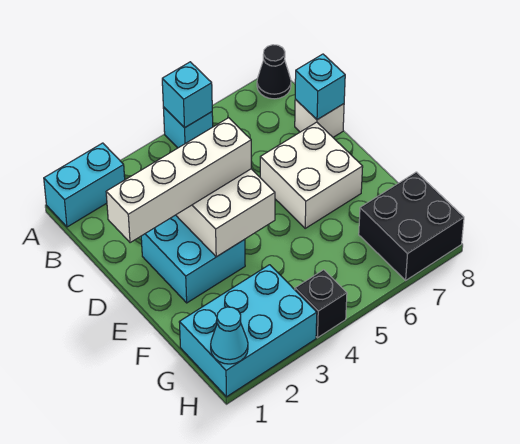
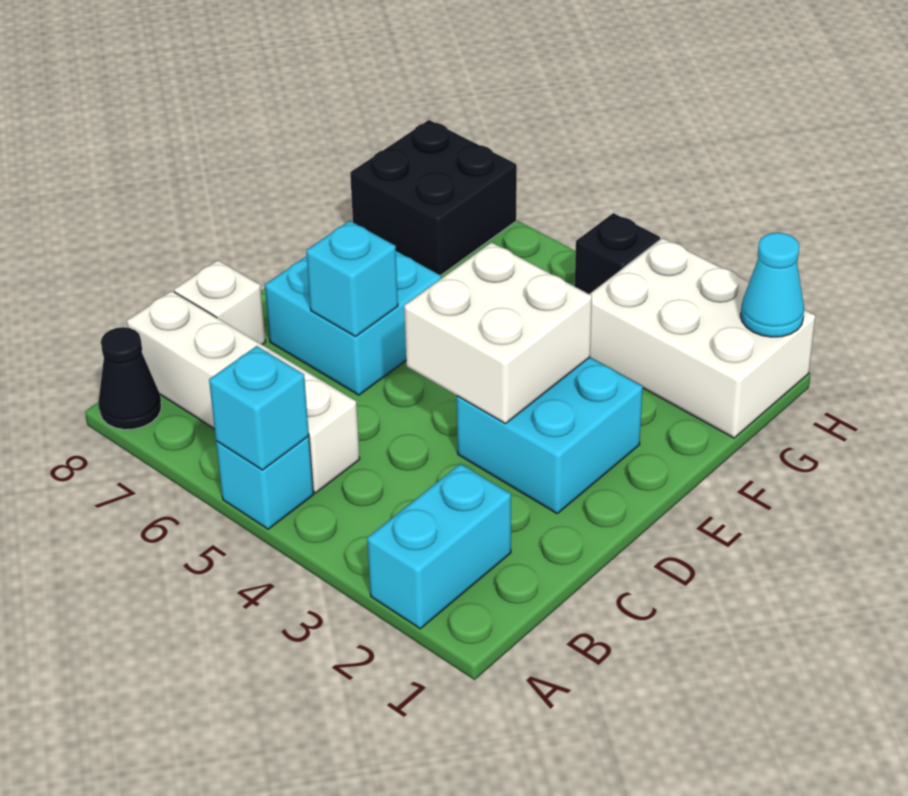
cyan 1x2 brick [44,143,125,227] -> cyan 1x2 brick turned to [367,464,511,629]
cyan 1x1 brick [295,54,345,120] -> cyan 1x1 brick moved to [306,221,398,336]
white 1x4 brick [106,118,251,243] -> white 1x4 brick moved to [127,291,360,493]
white 2x2 brick [260,122,363,228] -> cyan 2x2 brick [265,251,441,395]
cyan 2x3 brick [179,265,317,397] -> white 2x3 brick [590,238,815,438]

